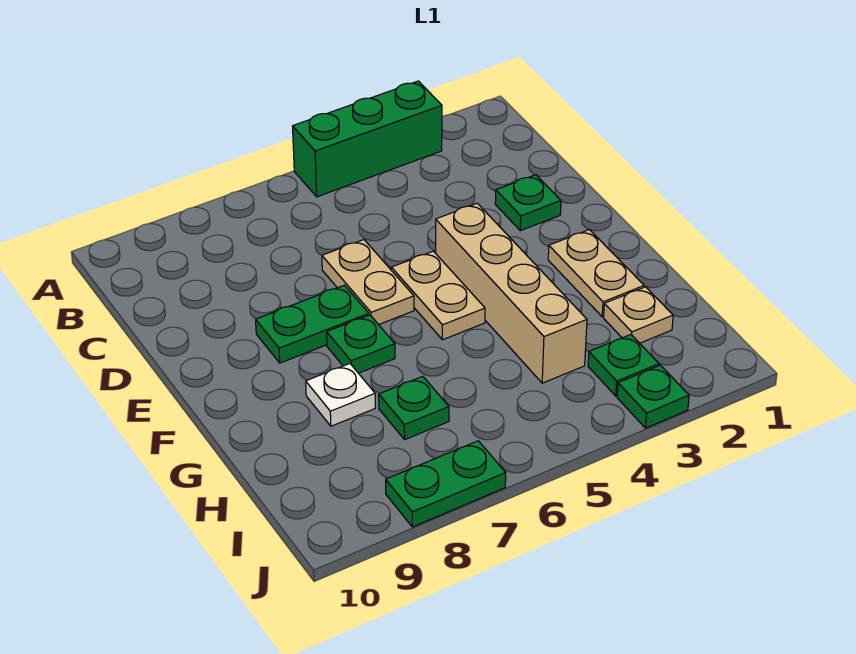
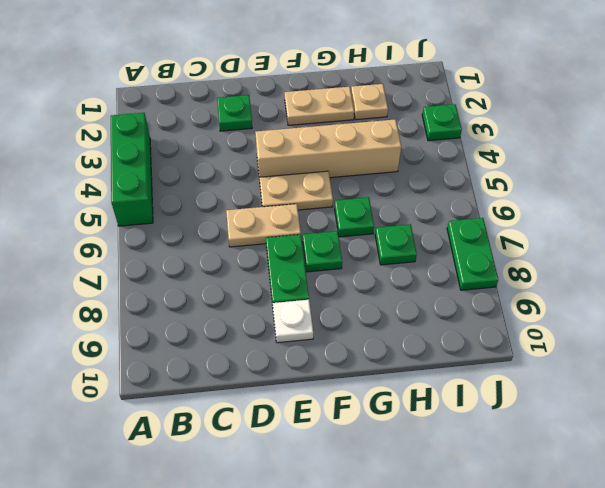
white 1x1 plate [306,364,375,426] -> white 1x1 plate moved to [273,300,313,343]
green 1x1 plate [588,335,659,396] -> green 1x1 plate moved to [335,197,374,237]

